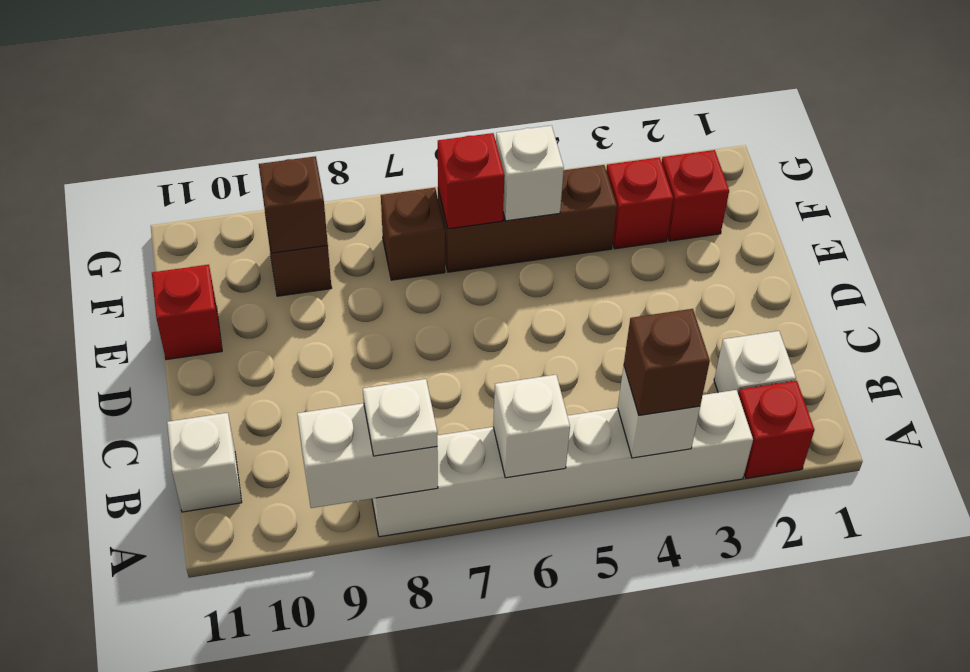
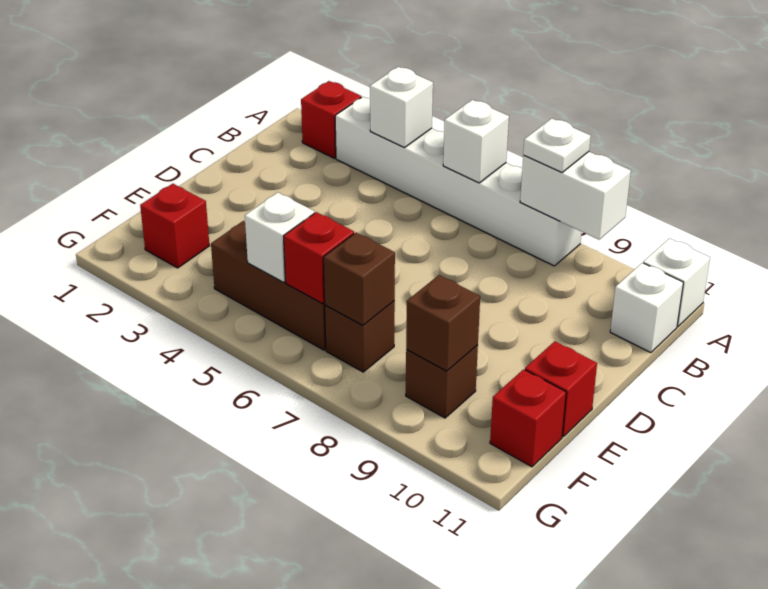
brown 1x1 brick [624,309,710,415] -> brown 1x1 brick moved to [323,233,395,326]
white 1x1 brick [714,331,796,394] -> white 1x1 brick moved to [643,238,710,326]
red 1x1 brick [606,157,673,249] -> red 1x1 brick moved to [490,369,566,467]

